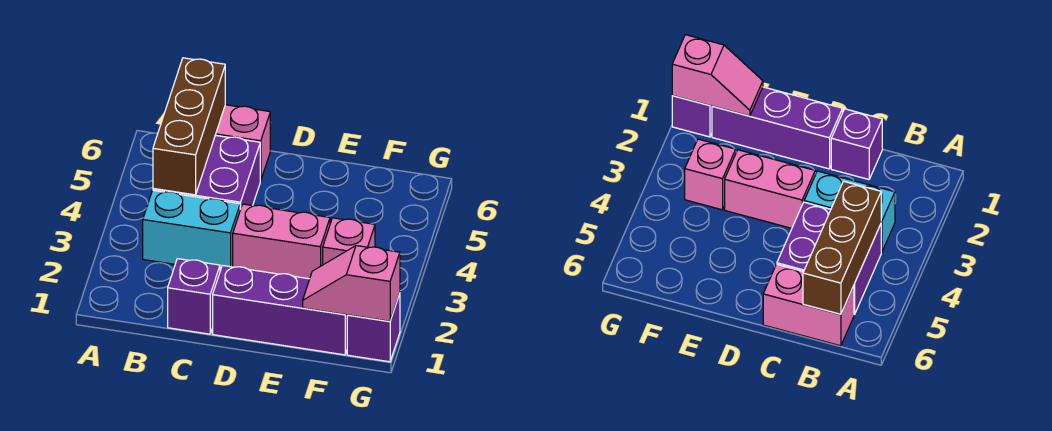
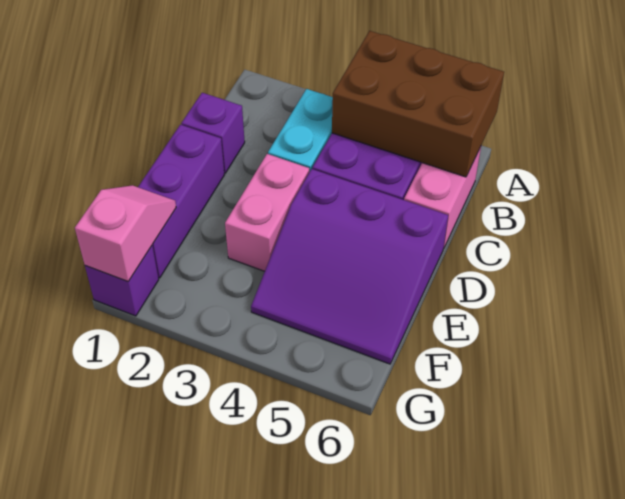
brown 1x3 brick [153,58,225,195] -> brown 2x3 brick [332,31,504,177]
none -> purple 3x3 slope [251,169,448,364]
pink 1x1 brick [323,218,375,265] -> none

